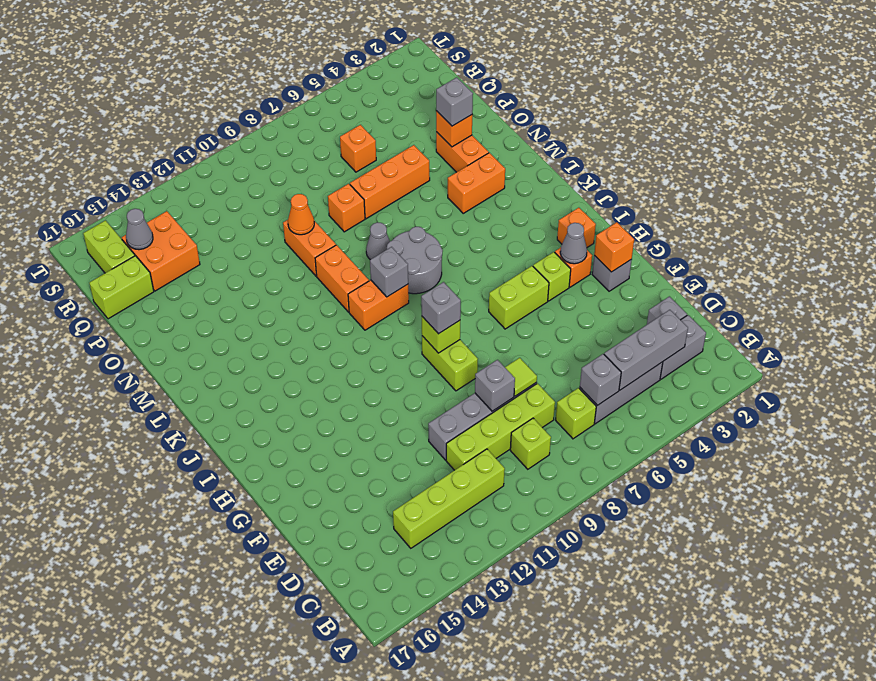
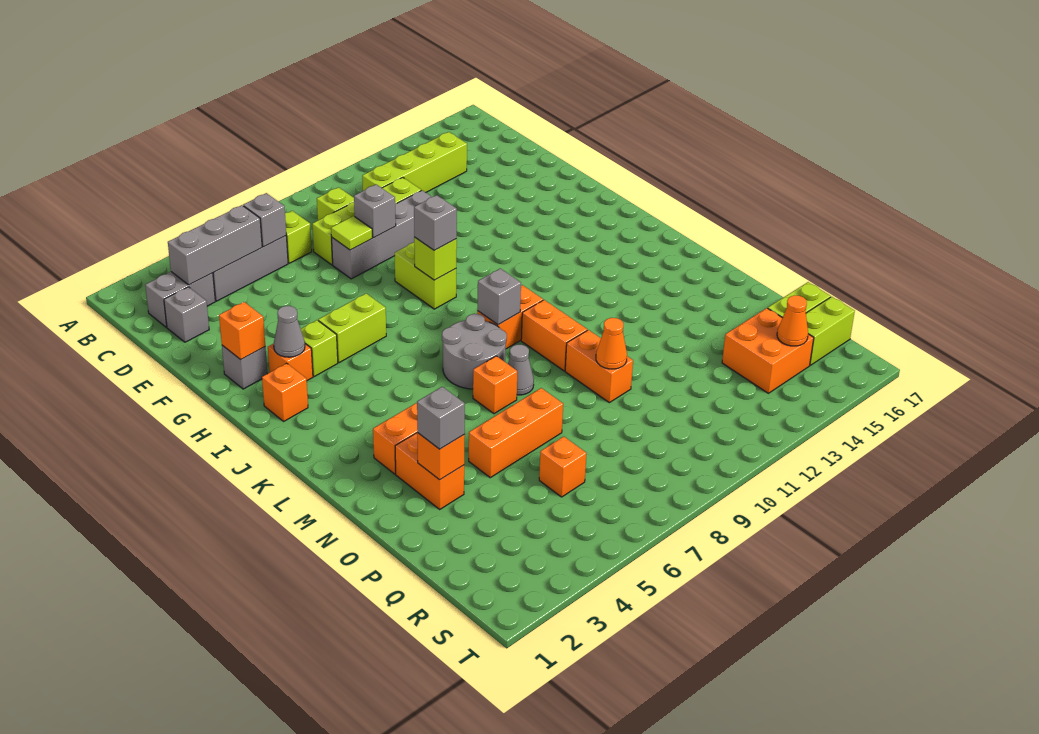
orange 1x1 brick [328,184,365,232] -> orange 1x1 brick moved to [473,356,517,414]
grey 1x1 cone [126,209,153,250] -> orange 1x1 cone [777,296,808,346]
lime 1x2 brick [83,220,135,273] -> lime 1x2 brick turned to [806,297,855,365]

